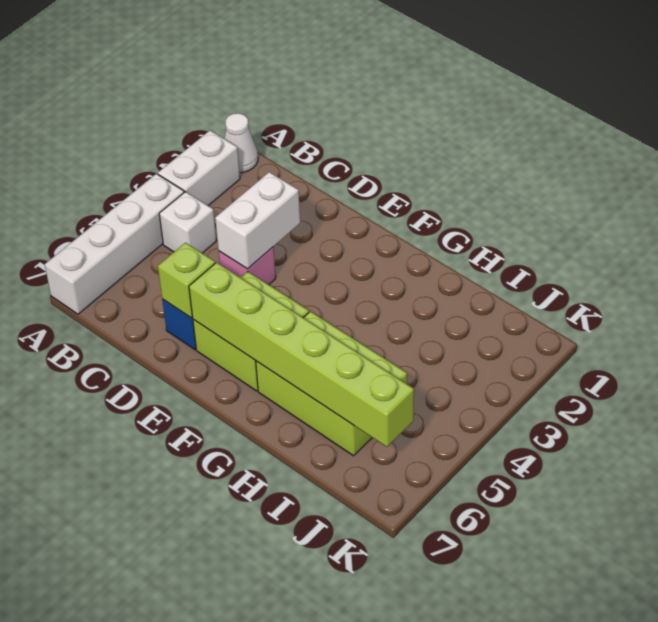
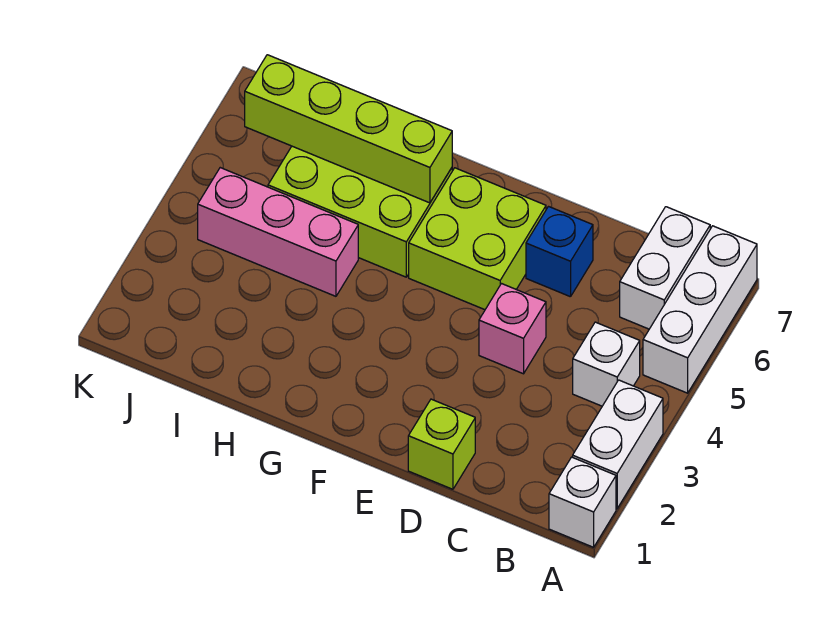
white 1x1 cone [225,113,258,173] -> white 1x1 brick [549,457,616,547]
white 1x4 brick [45,174,184,314] -> white 1x3 brick [643,226,757,393]
white 1x2 brick [215,172,300,269] -> white 1x2 brick moved to [620,207,710,329]
lime 1x1 brick [158,243,215,318] -> lime 1x1 brick moved to [408,399,475,489]
lime 1x6 brick [189,263,414,447] -> lime 1x4 brick [245,55,452,203]
none -> pink 1x3 brick [198,168,358,296]

